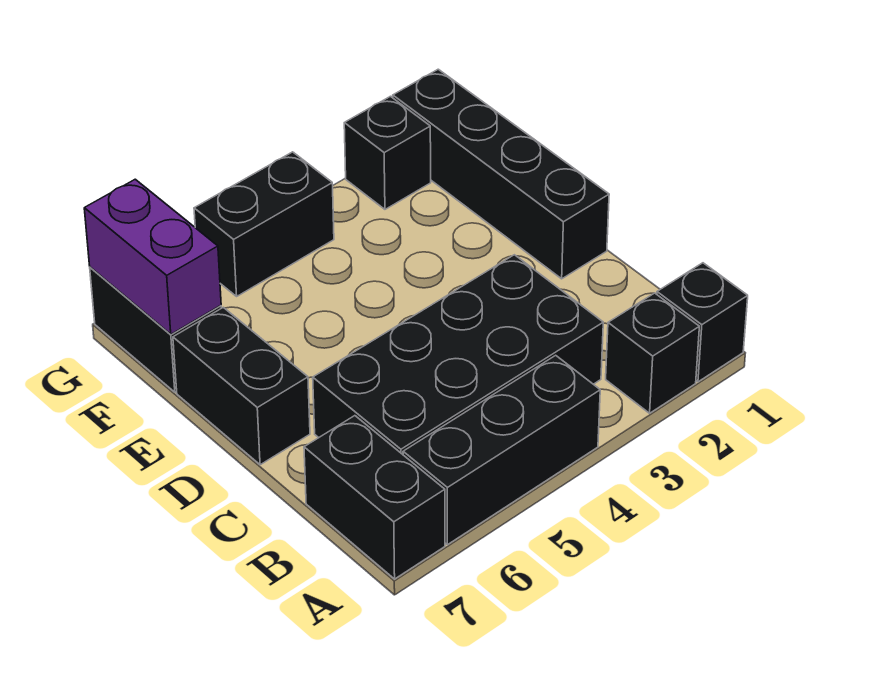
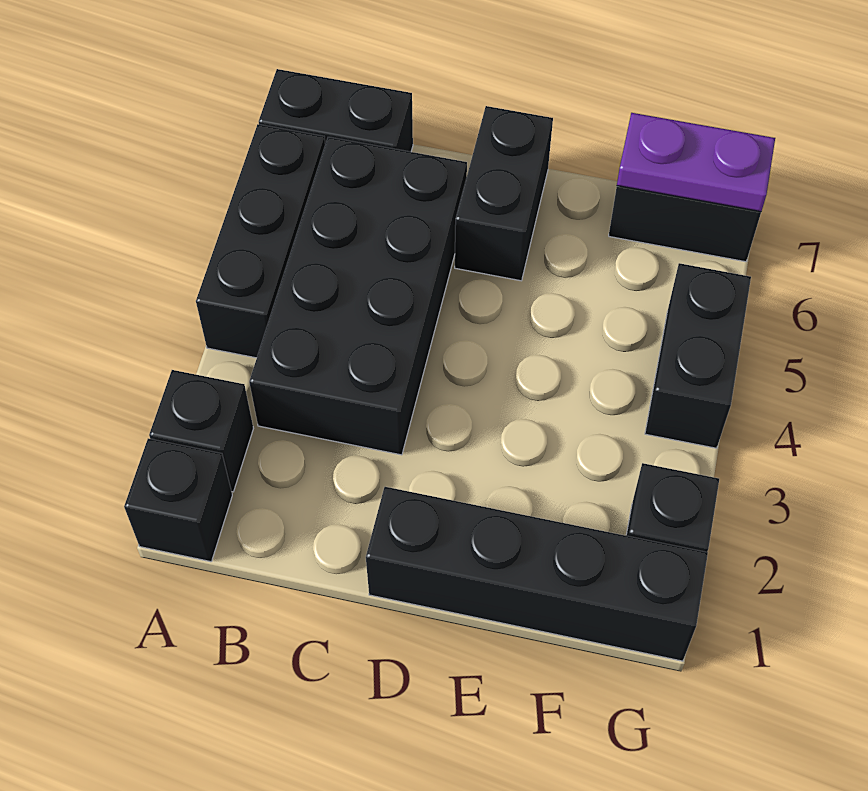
black 1x2 brick [173,307,310,465] -> black 1x2 brick turned to [455,106,553,281]
purple 1x2 brick [84,179,221,334] -> purple 1x2 plate [617,113,775,212]

